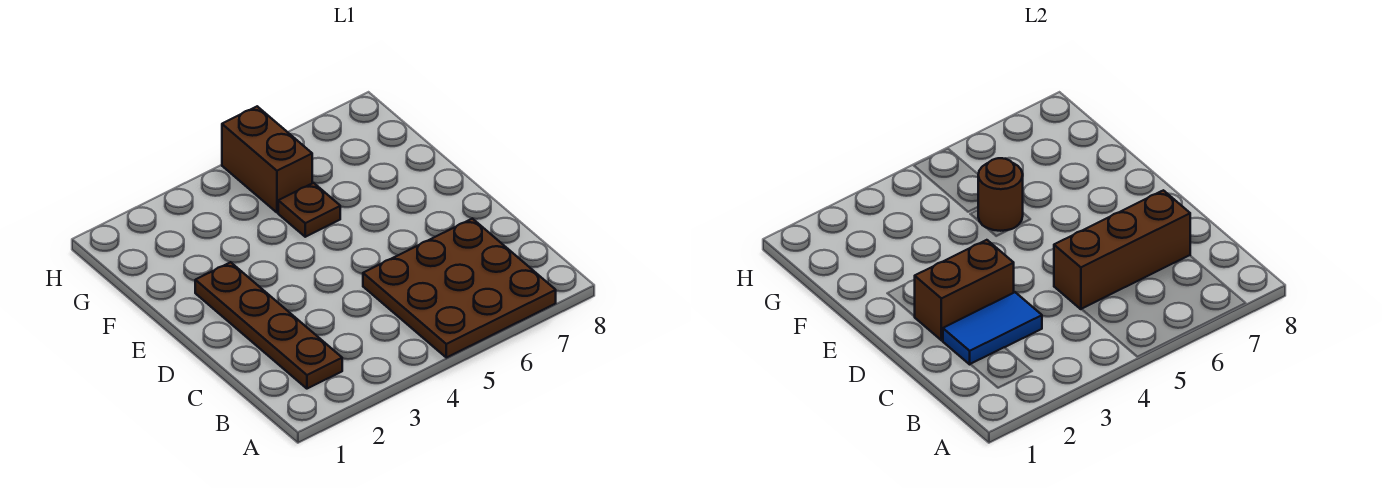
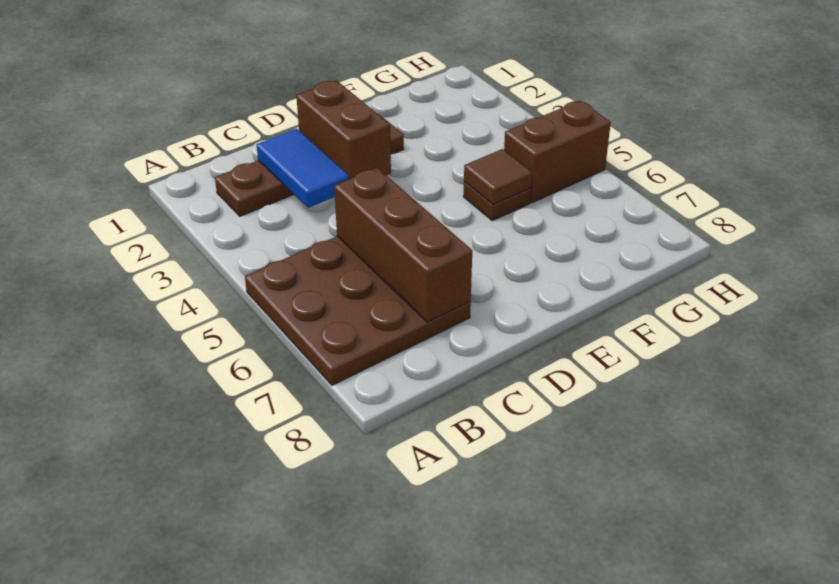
brown 1x1 round brick [978,158,1023,231] -> brown 1x1 tile [464,149,532,205]

